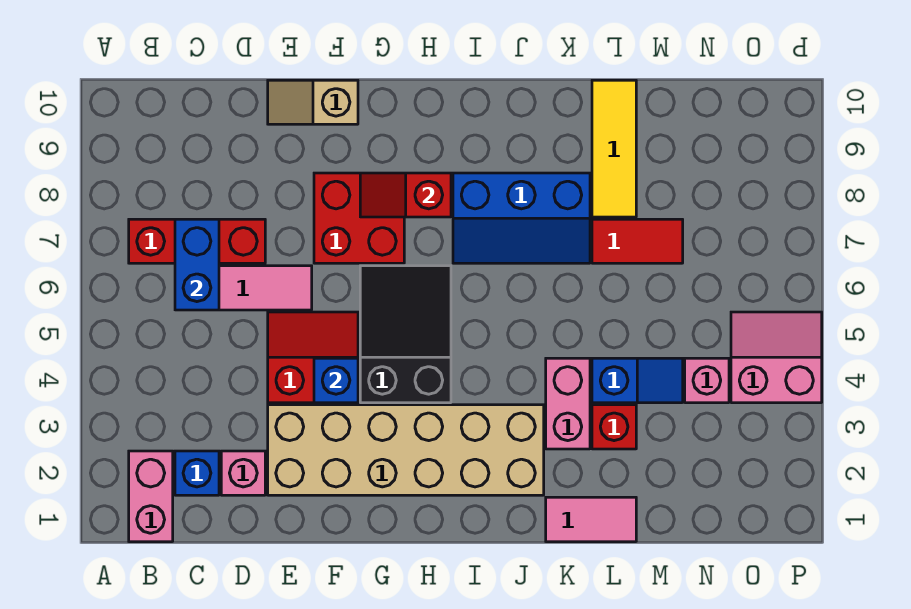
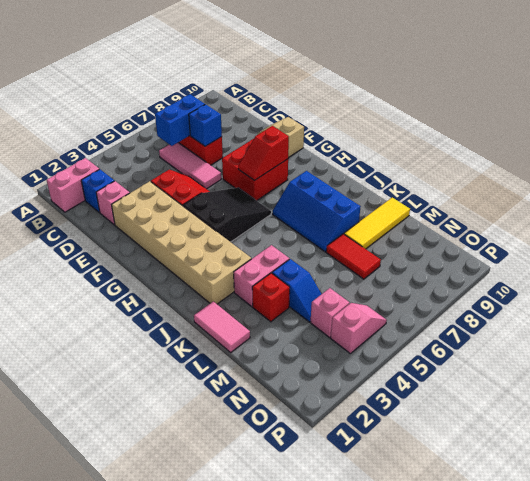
blue 1x1 brick [314,358,358,403] -> blue 1x1 brick moved to [189,104,222,146]
red 1x2 slope [360,173,451,217] -> red 1x2 slope turned to [238,126,289,181]
pink 2x2 slope [731,312,822,403] -> pink 1x2 slope [331,303,387,353]

